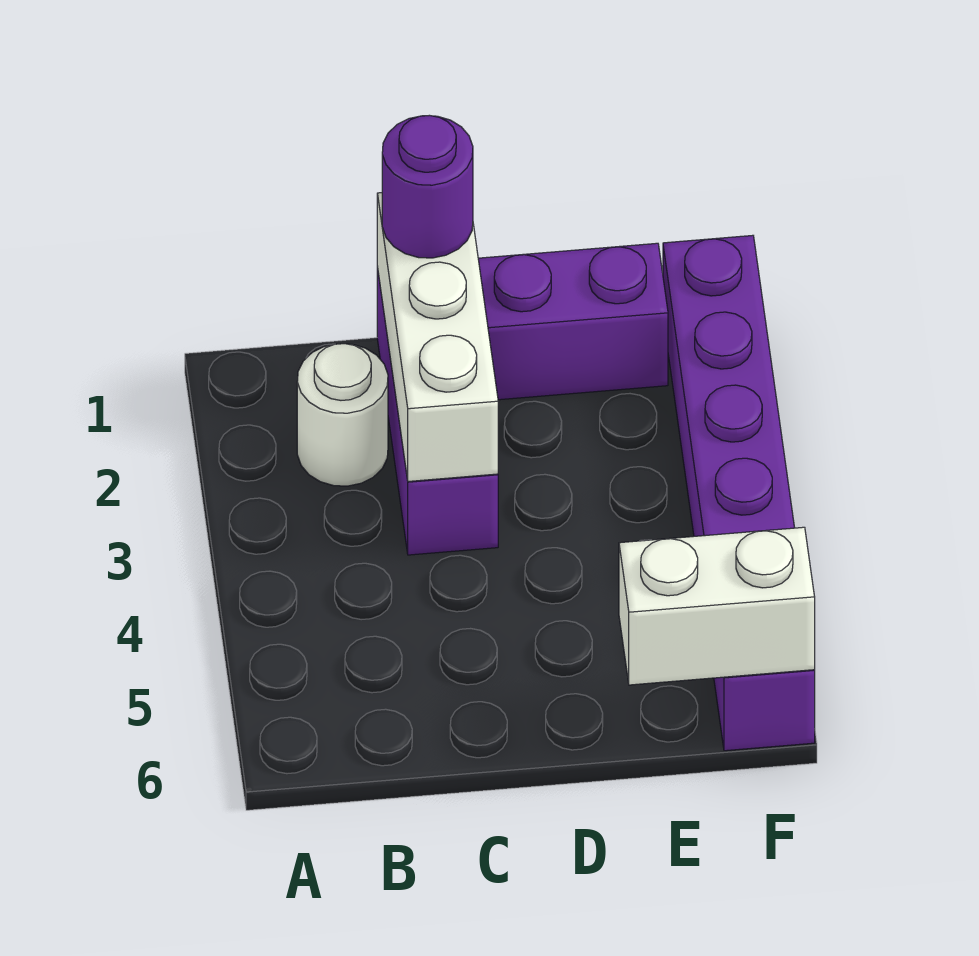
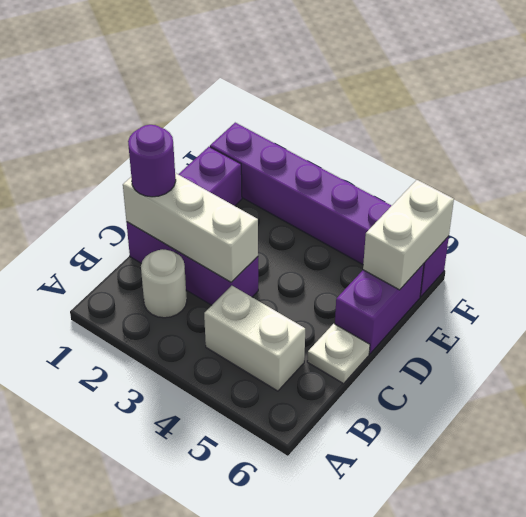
none -> white 1x2 brick [204,286,305,391]
none -> white 1x1 plate [307,324,370,384]
none -> purple 1x2 brick [335,264,424,354]

